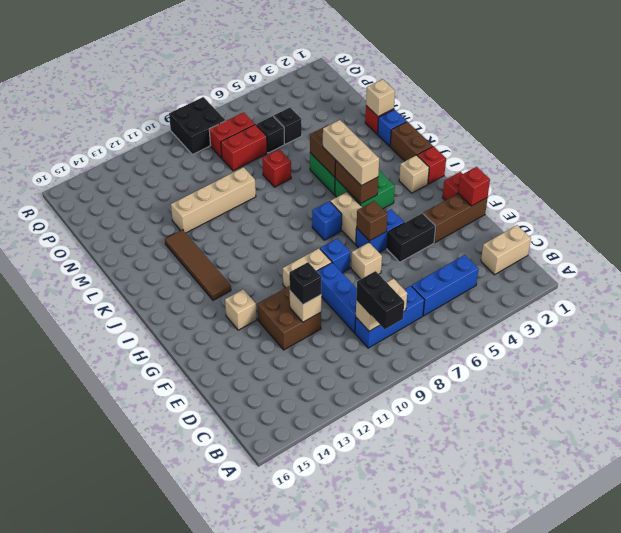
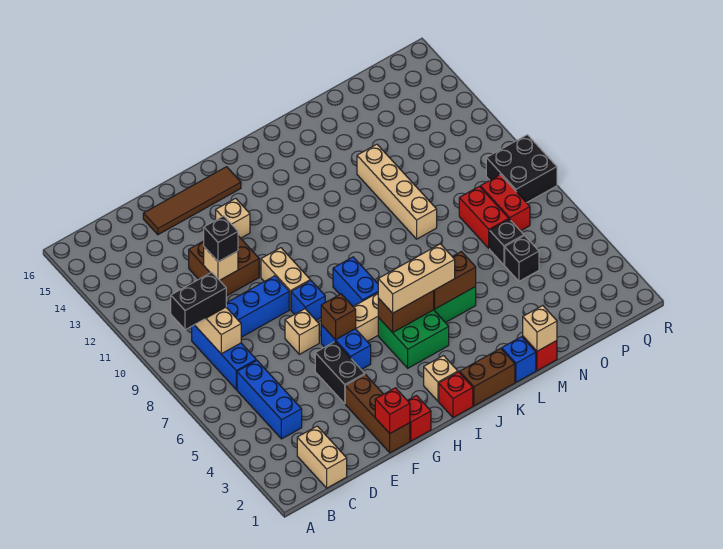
blue 1x1 brick [312,201,342,240] -> blue 1x2 brick [333,257,378,306]
brown 1x4 tile [165,230,231,300] -> brown 1x4 tile moved to [143,167,241,235]
red 1x1 brick [262,149,291,187] -> none

